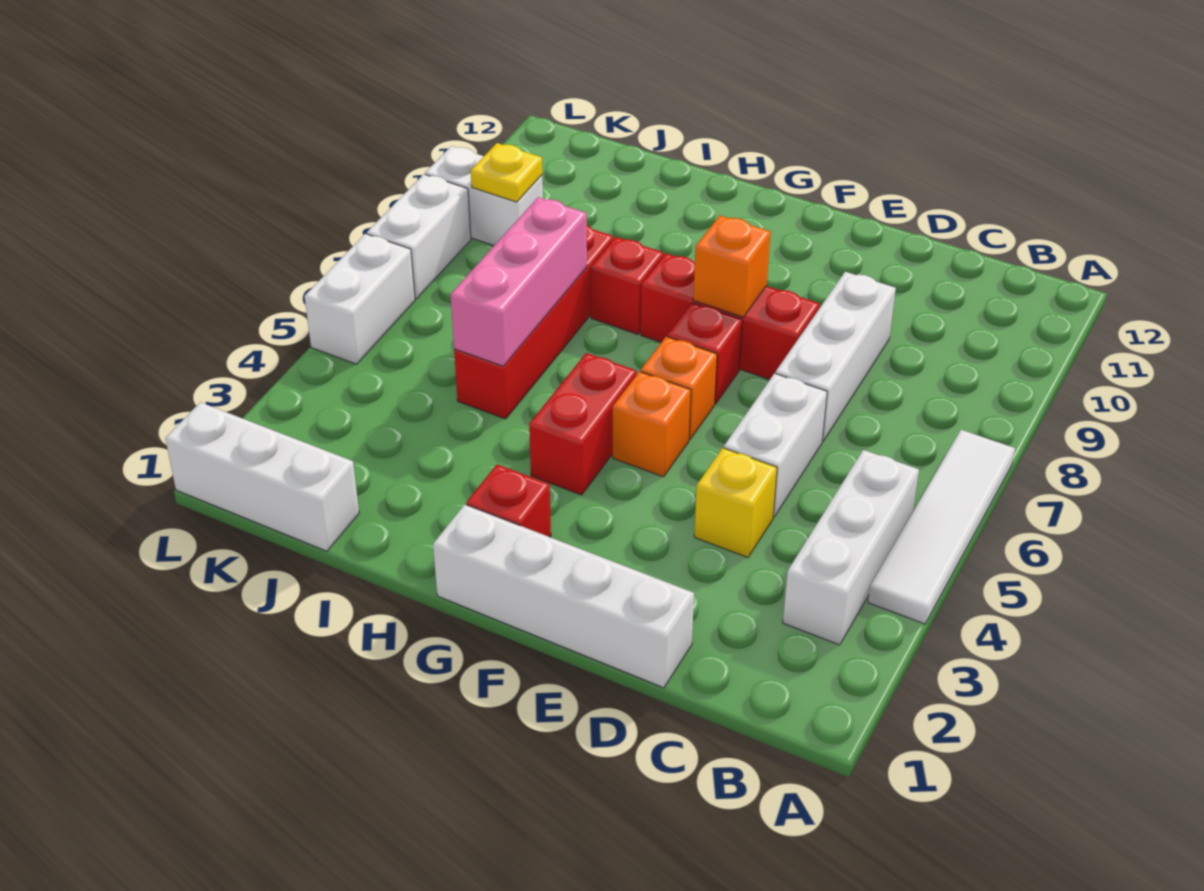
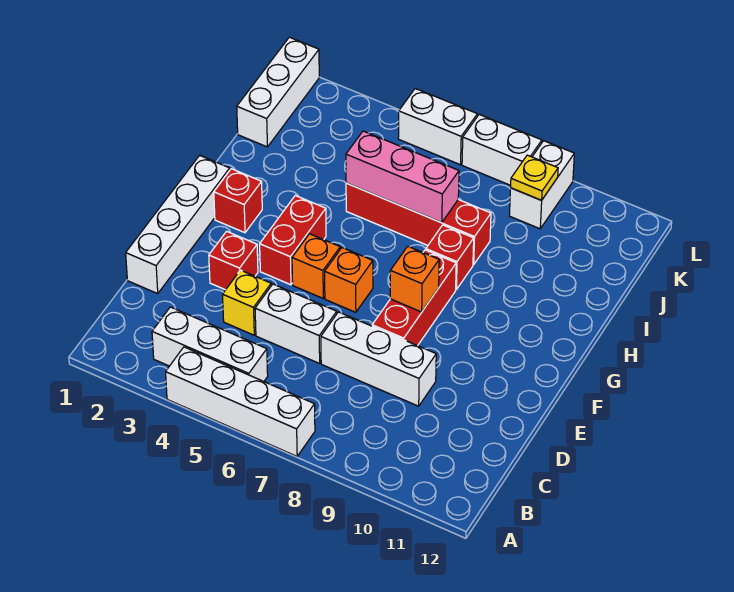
white 1x4 tile [868,430,1015,624] -> white 1x4 brick [166,347,315,456]
red 1x1 brick [667,303,742,404] -> red 1x1 brick moved to [209,231,258,290]
red 1x2 brick [529,353,637,495] -> red 1x2 brick turned to [260,196,326,285]

